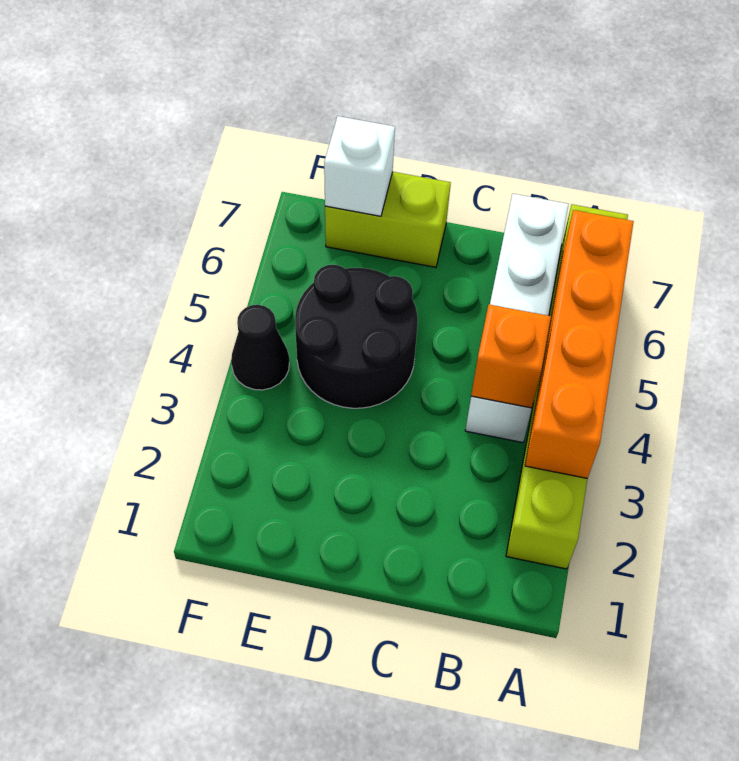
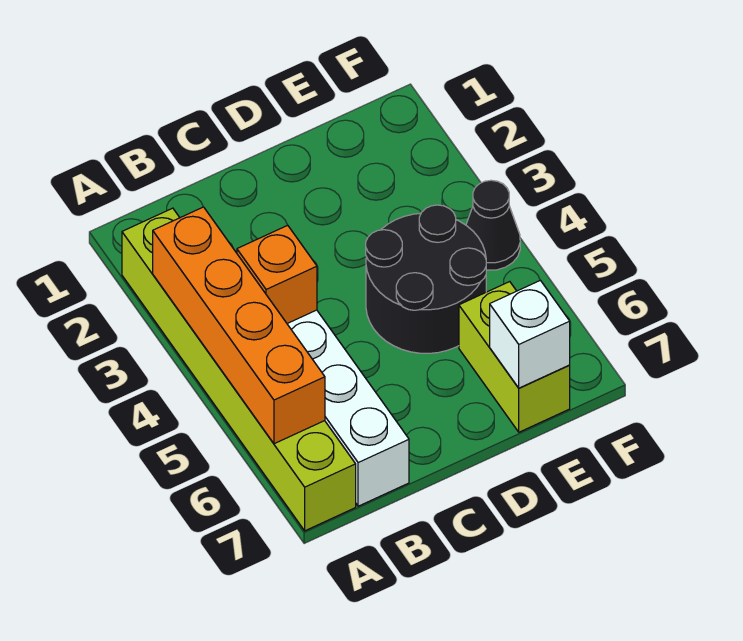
lime 1x2 brick [325,172,451,267] -> lime 1x2 brick turned to [459,282,570,432]

